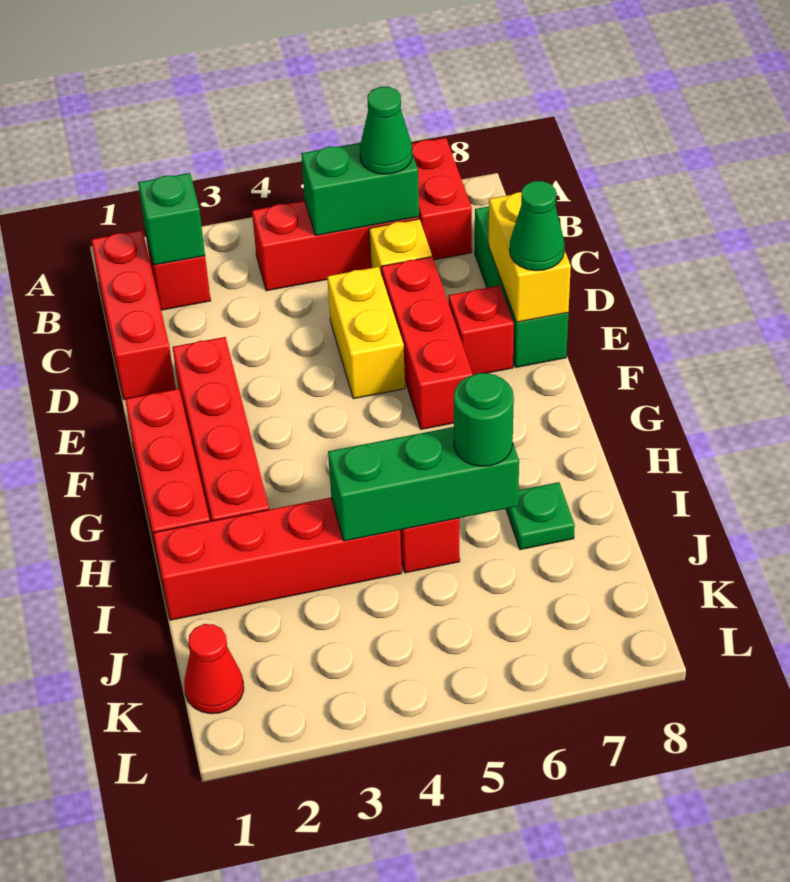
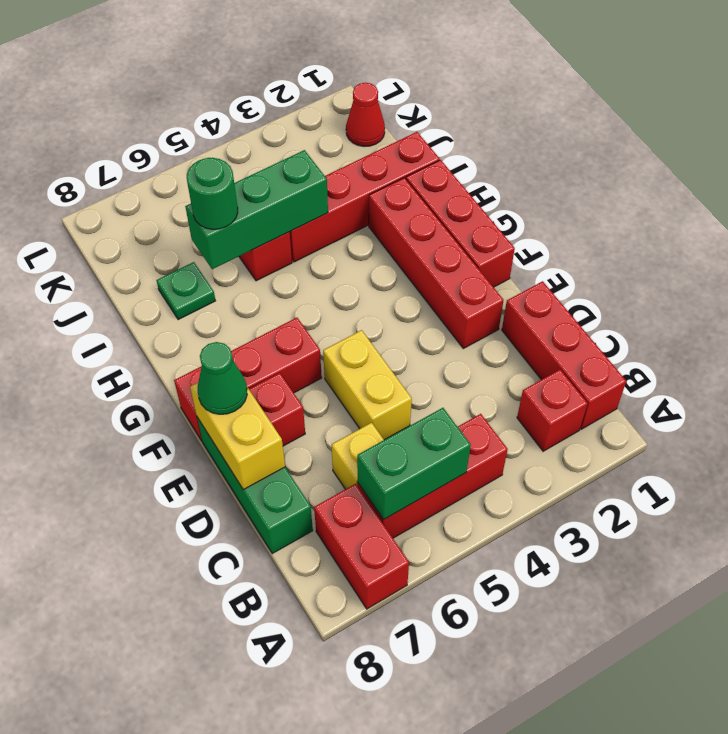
green 1x1 brick [138,173,205,265] -> none
green 1x1 cone [360,87,412,174] -> none
red 1x3 brick [381,257,473,429] -> red 1x3 brick turned to [174,318,322,441]

